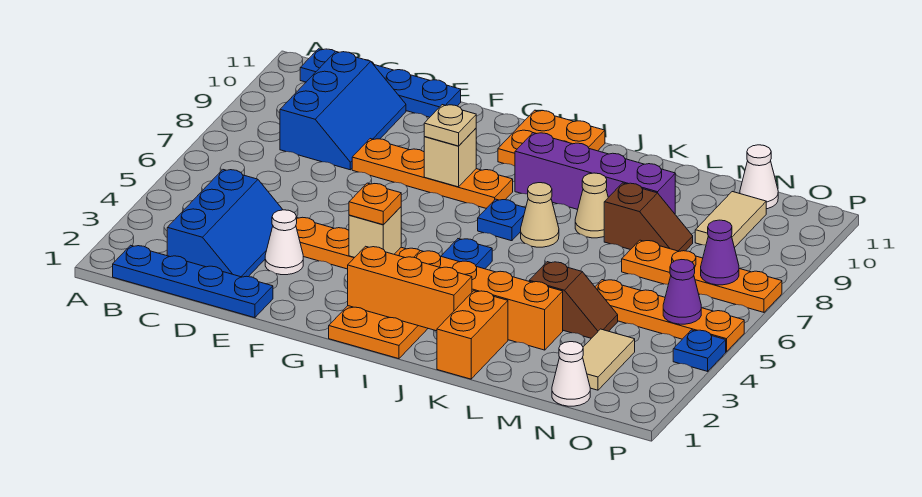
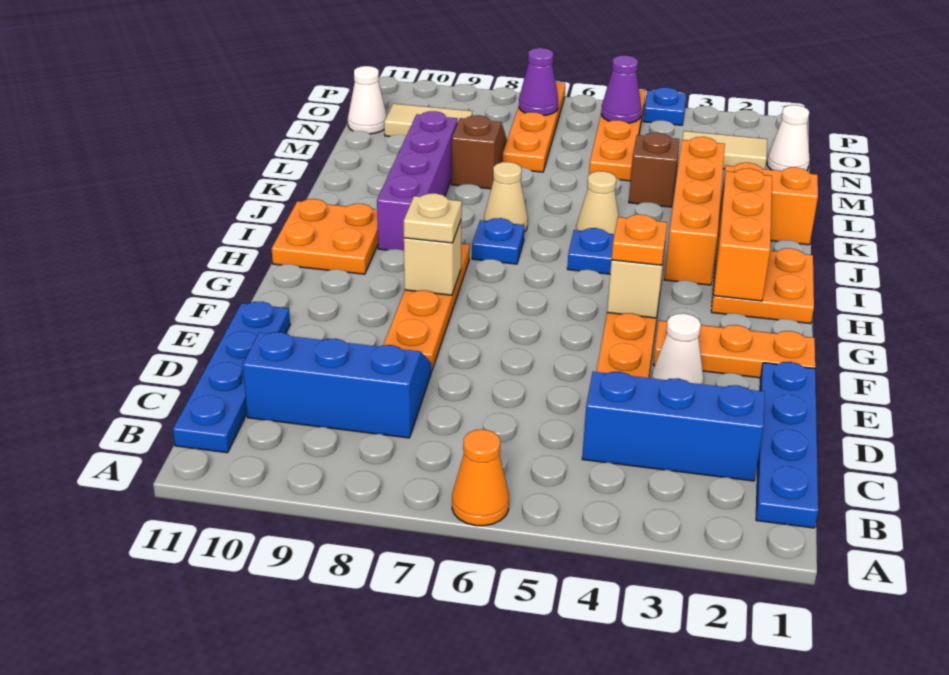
none -> orange 1x1 cone [452,429,509,526]
none -> orange 1x3 plate [653,320,815,378]
tan 1x1 cone [575,173,608,238] -> tan 1x1 cone moved to [576,171,619,234]

